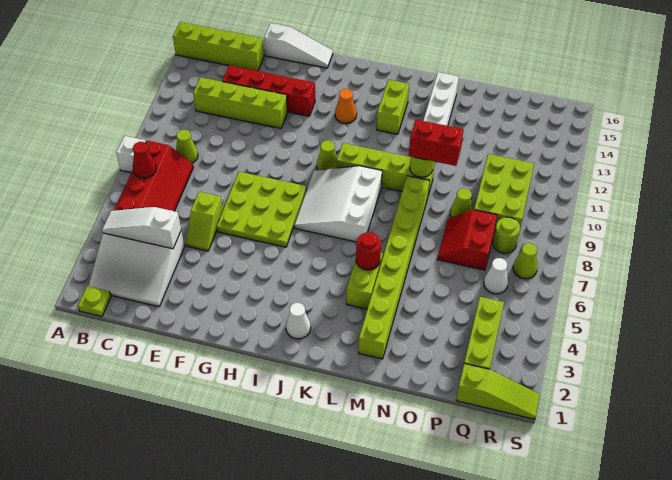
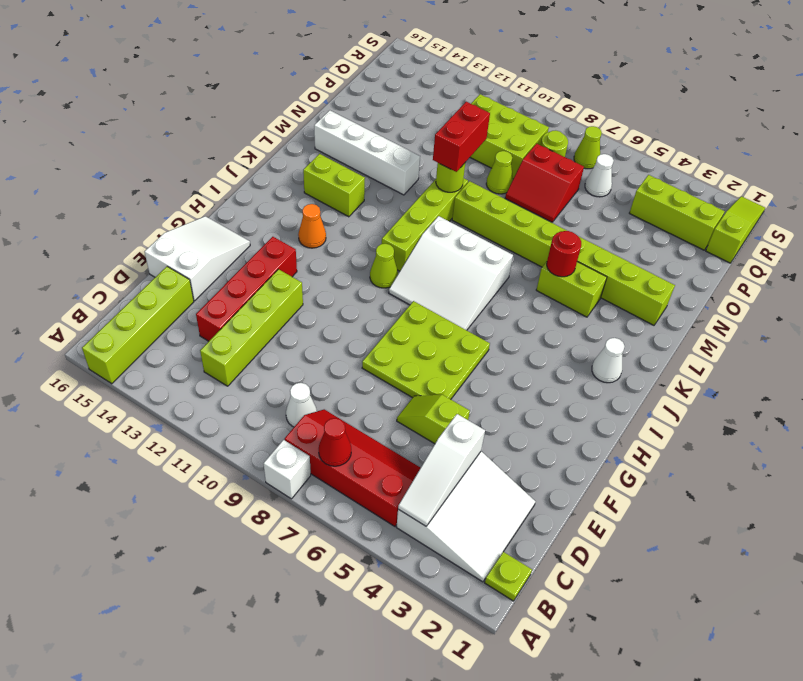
lime 1x1 cone [176,130,198,163] -> white 1x1 cone [286,383,317,427]
lime 1x2 slope [186,192,223,251] -> lime 1x2 slope turned to [397,395,470,444]
white 1x3 slope [264,23,333,68] -> white 2x3 slope [145,216,250,301]

